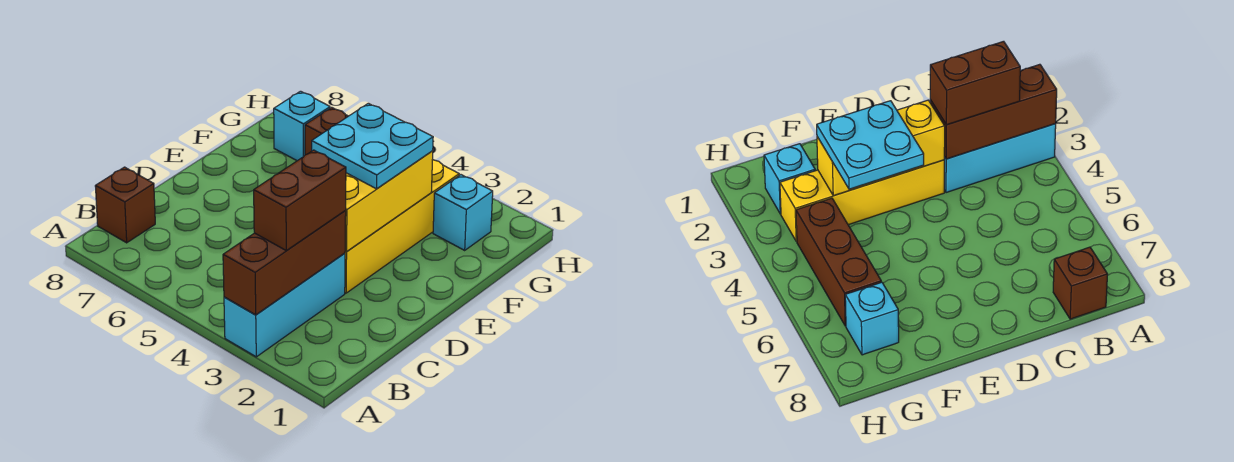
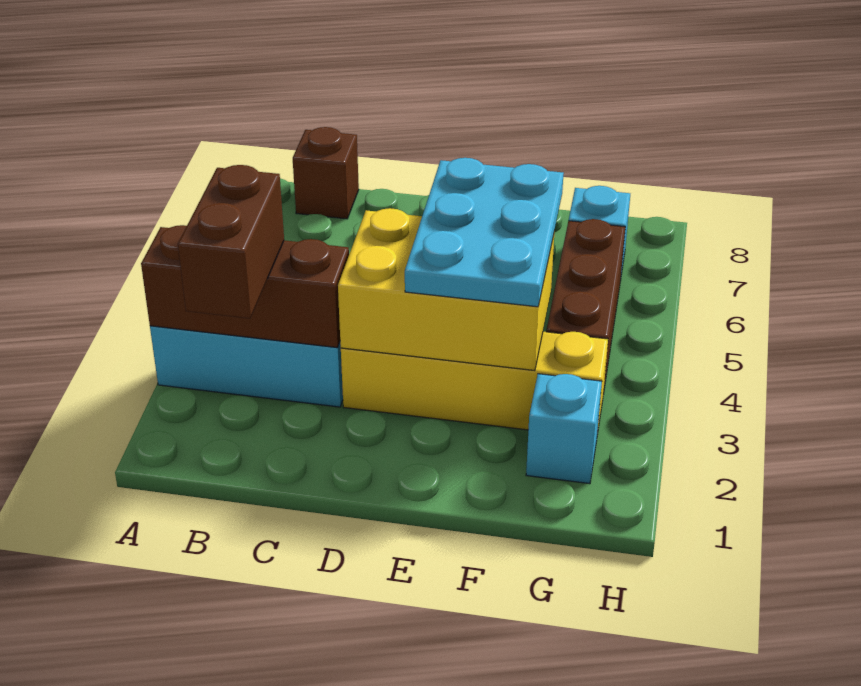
brown 1x2 brick [254,150,346,250] -> brown 1x2 brick turned to [178,165,284,318]
yellow 1x3 brick [345,151,433,252] -> yellow 2x3 brick [338,208,555,371]
cyan 2x2 plate [312,103,433,189] -> cyan 2x3 plate [405,158,564,307]

